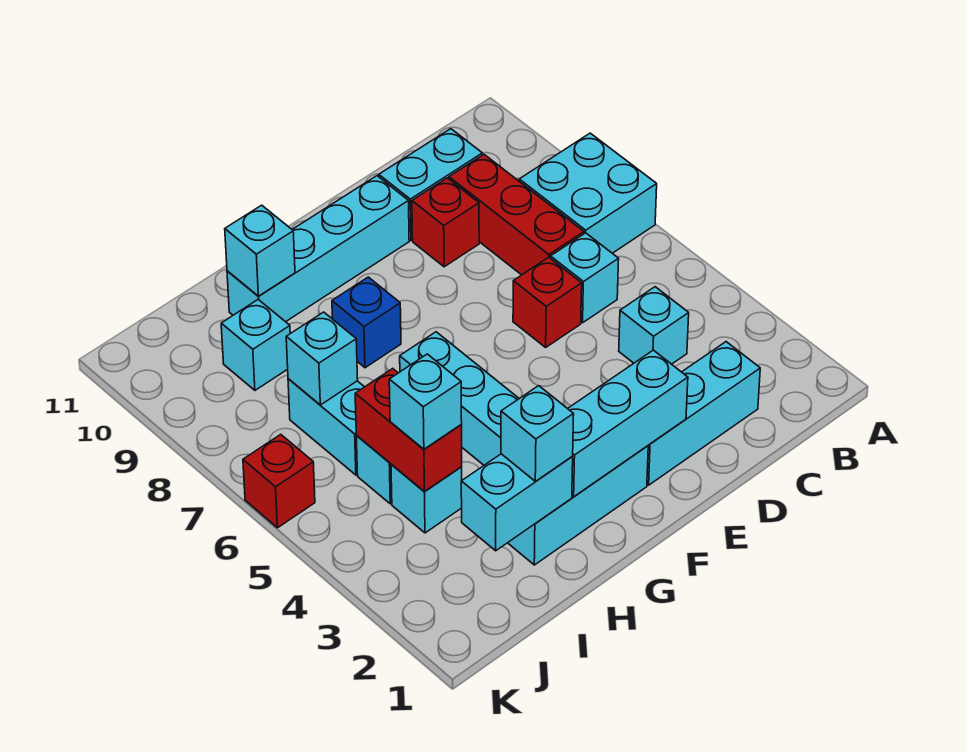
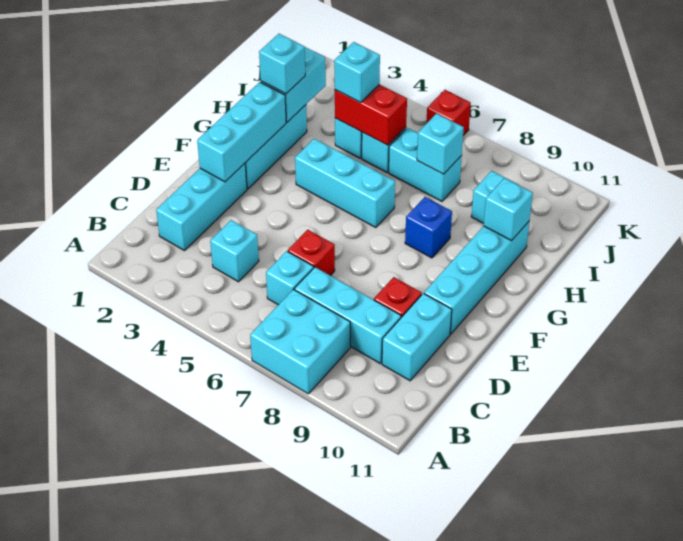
red 1x3 brick [449,155,584,275] -> cyan 1x3 brick [294,267,401,364]

